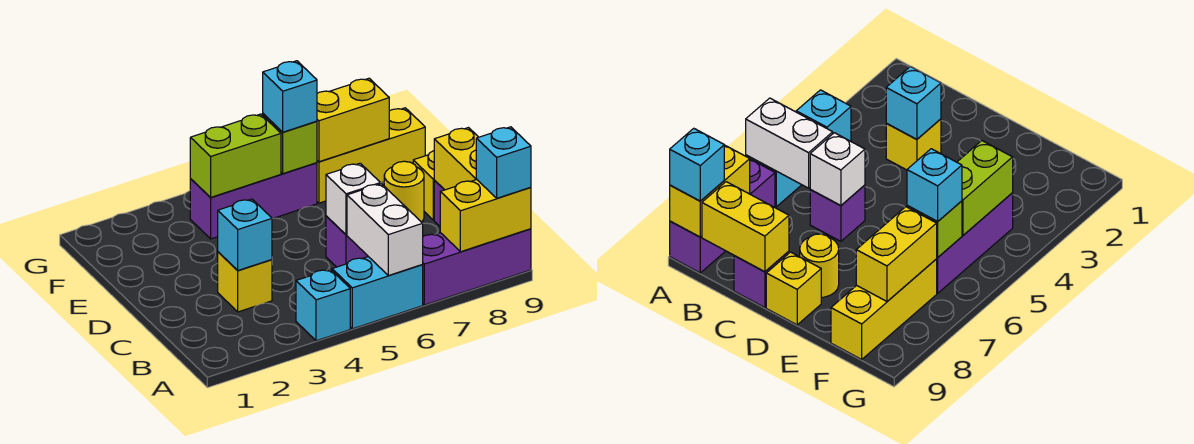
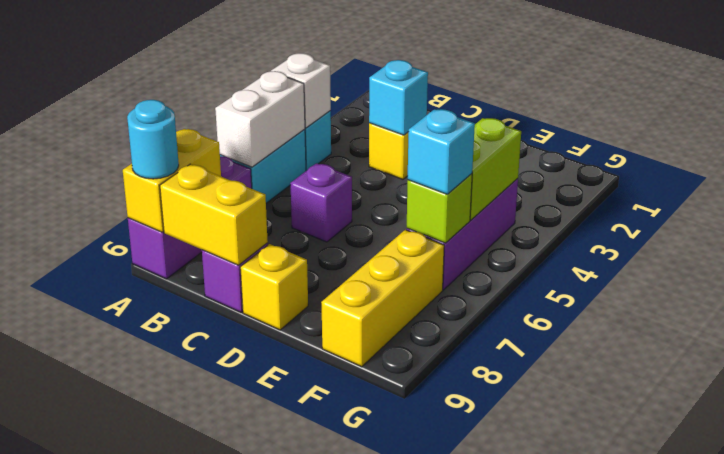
white 1x2 brick [347,184,423,276] -> white 1x2 brick turned to [215,71,305,167]
cyan 1x1 brick [476,127,531,198] -> cyan 1x1 round brick [127,100,179,179]
white 1x1 brick [326,163,380,235] -> white 1x1 brick moved to [272,53,331,128]
yellow 1x1 round brick [384,161,424,222] -> none
yellow 1x2 brick [317,78,389,162] -> none

